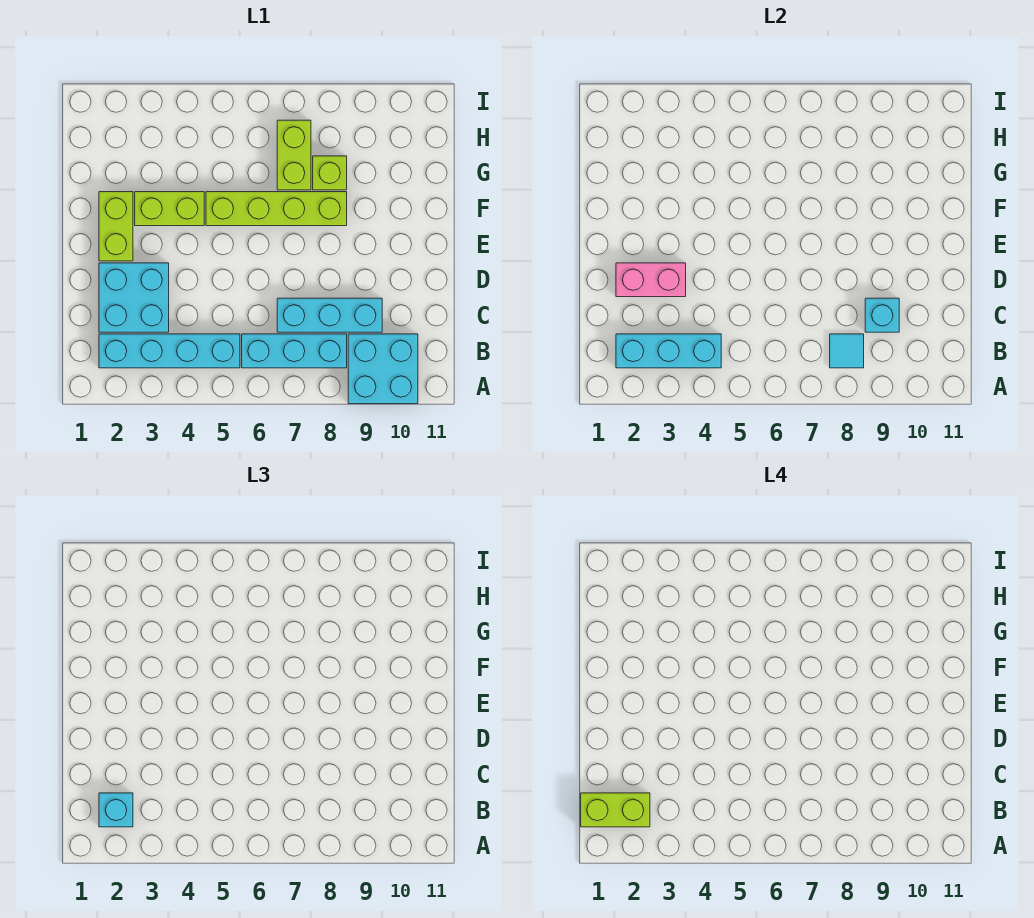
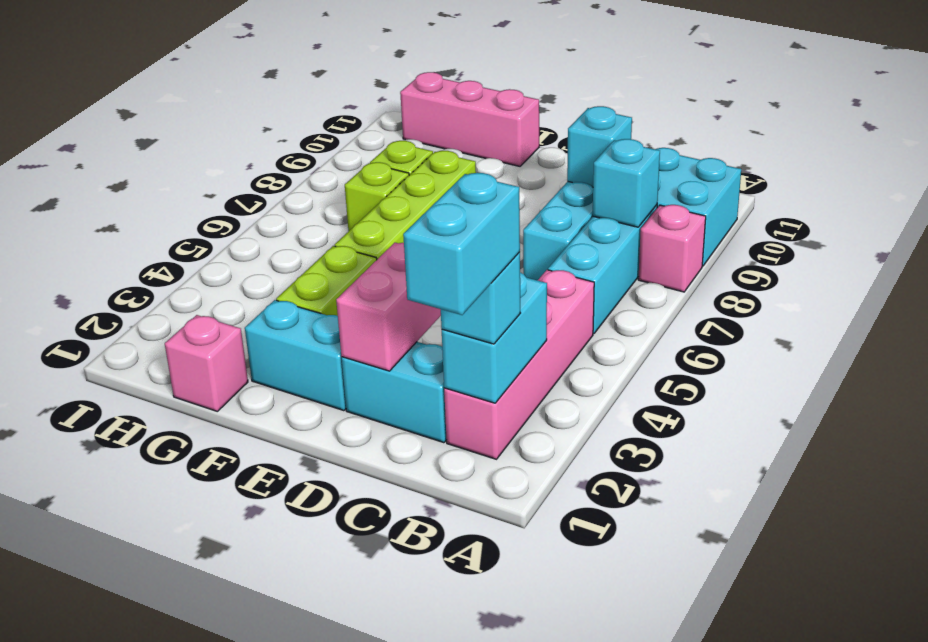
none -> pink 1x1 brick [638,205,706,292]
lime 1x2 brick [581,793,650,827] -> cyan 1x2 brick [403,173,520,315]
cyan 1x4 brick [99,334,240,368] -> pink 1x4 brick [444,270,594,459]
cyan 1x3 brick [616,334,721,368] -> cyan 1x2 brick [442,272,547,403]
cyan 1x1 tile [830,334,864,368] -> cyan 1x1 brick [593,139,660,227]
cyan 2x2 brick [99,263,169,332] -> cyan 1x2 brick [342,342,447,443]
lime 1x2 brick [99,192,133,261] -> cyan 1x2 brick [245,300,346,411]
none -> pink 1x3 brick [400,72,539,166]
none -> pink 1x1 brick [165,315,248,411]
lime 1x2 brick [277,120,311,190] -> lime 1x1 brick [345,162,409,232]

